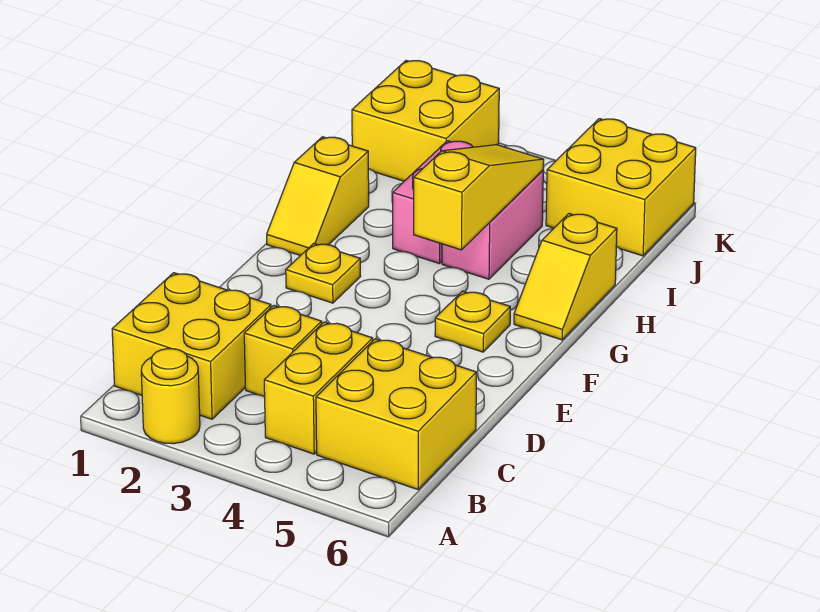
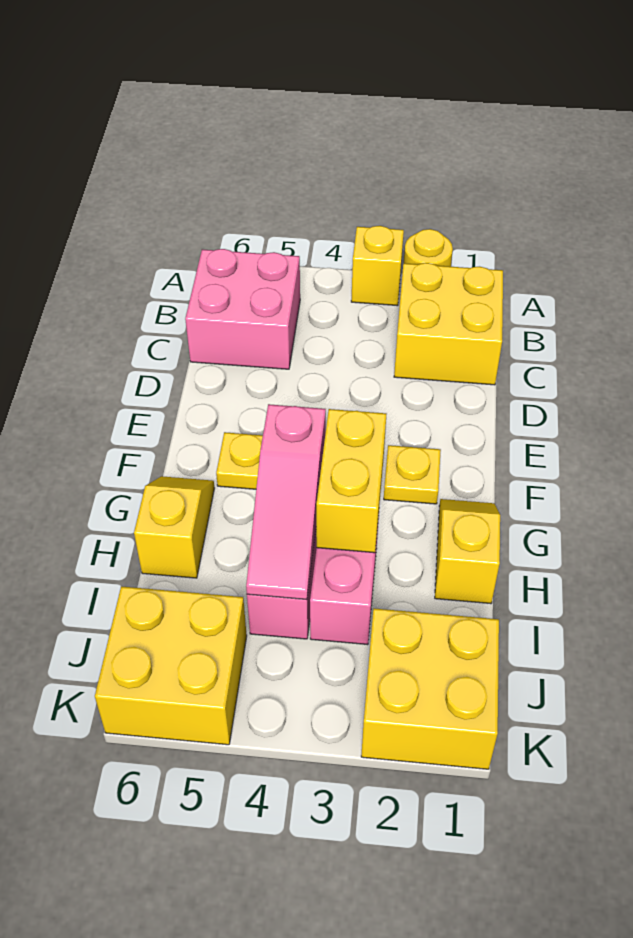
yellow 1x2 brick [264,322,373,454] -> yellow 1x2 brick moved to [316,409,386,553]
yellow 2x2 brick [316,339,476,489] -> pink 2x2 brick [185,249,300,369]
yellow 1x1 brick [244,305,322,397] -> yellow 1x1 brick moved to [351,226,404,306]
yellow 1x3 slope [414,145,544,250] -> pink 1x3 slope [246,404,326,600]

